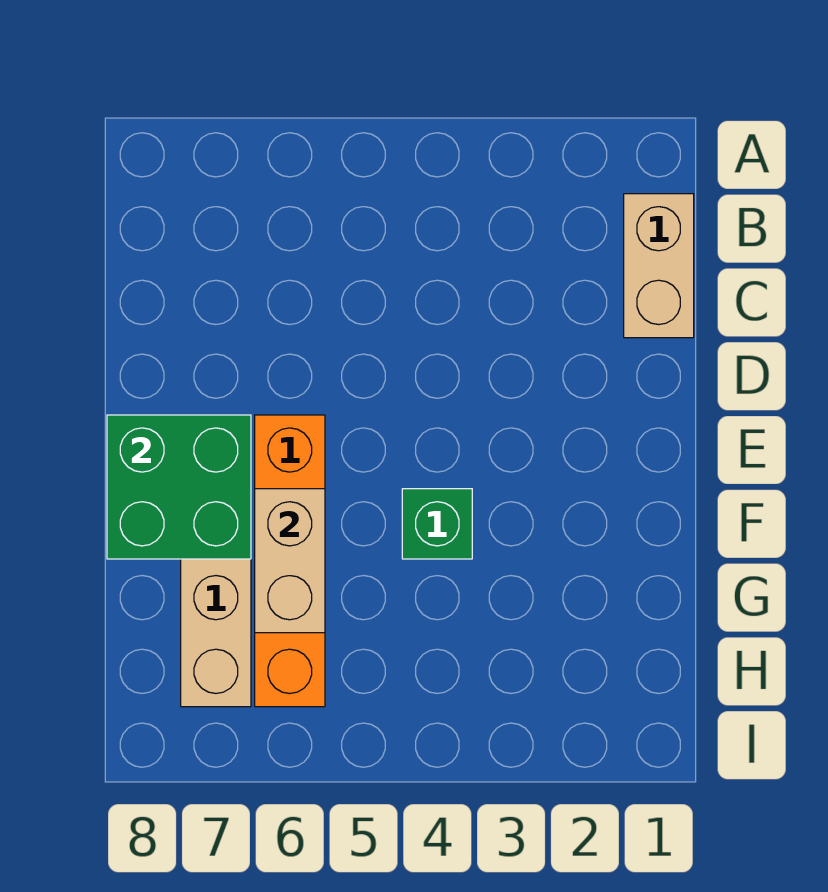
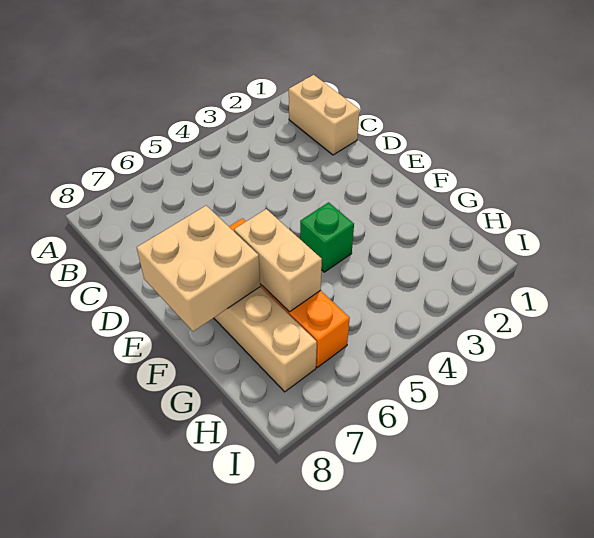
green 2x2 brick [107,415,251,559] -> tan 2x2 brick [137,206,260,331]

